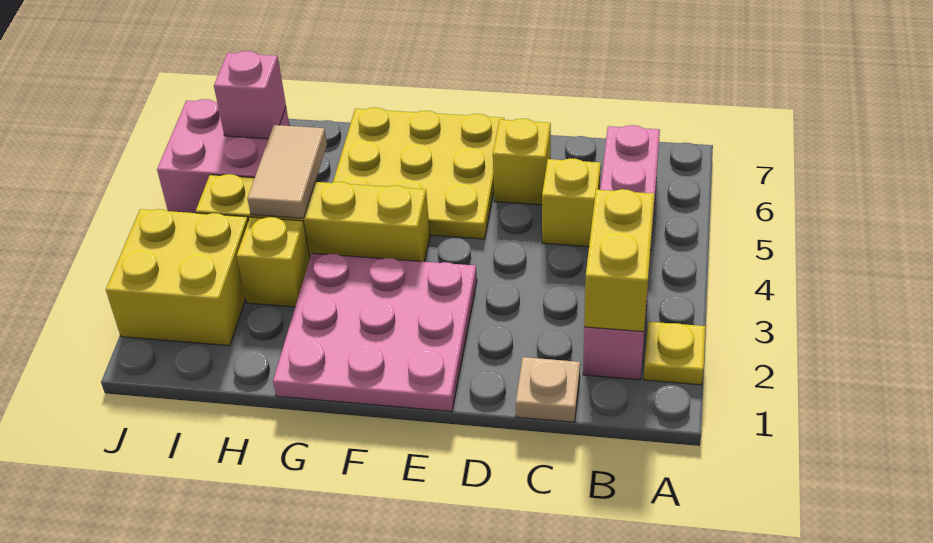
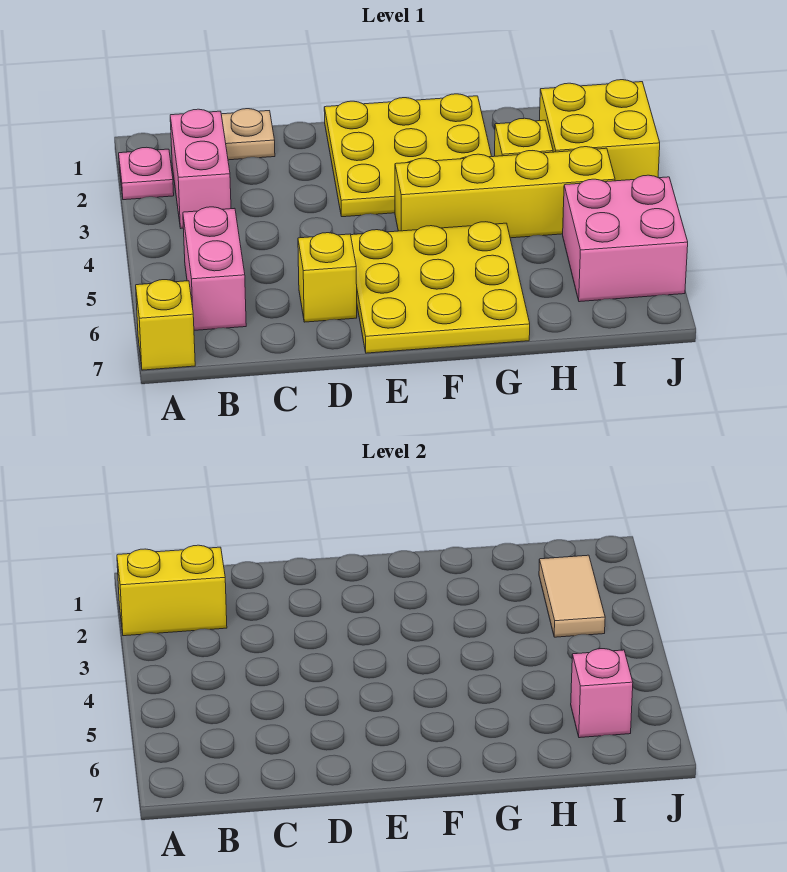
yellow 1x1 plate [644,322,705,385] -> pink 1x1 plate [119,147,174,200]
yellow 1x2 brick [584,189,654,332] -> yellow 1x2 brick turned to [117,545,227,636]
yellow 1x1 brick [542,158,601,247] -> yellow 1x1 brick moved to [136,280,195,370]
pink 3x3 plate [273,253,477,412] -> yellow 3x3 plate [324,94,492,217]
tan 1x2 tile [247,125,327,218] -> tan 1x2 tile moved to [539,555,605,637]

